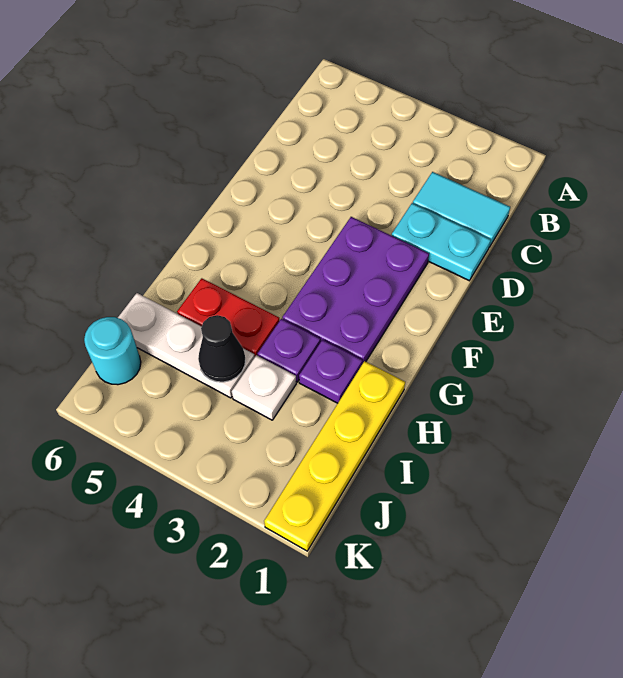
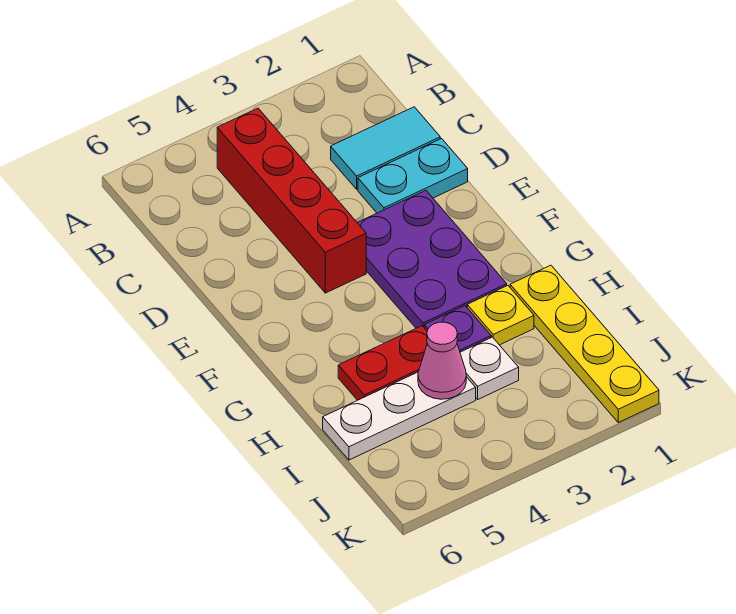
none -> red 1x4 brick [217,108,366,293]
purple 1x1 plate [299,340,362,403] -> yellow 1x1 plate [467,286,534,345]
black 1x1 cone [198,315,245,382] -> pink 1x1 cone [418,322,466,399]
cyan 1x1 round brick [84,317,141,385] -> none

